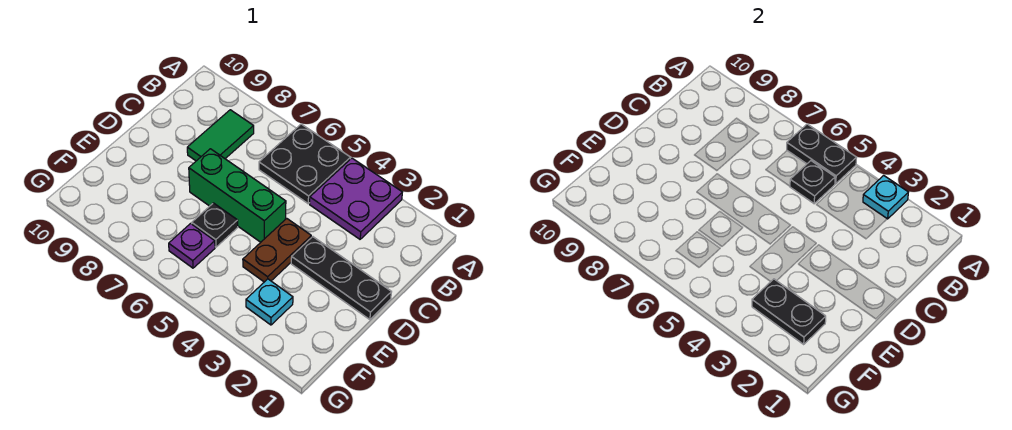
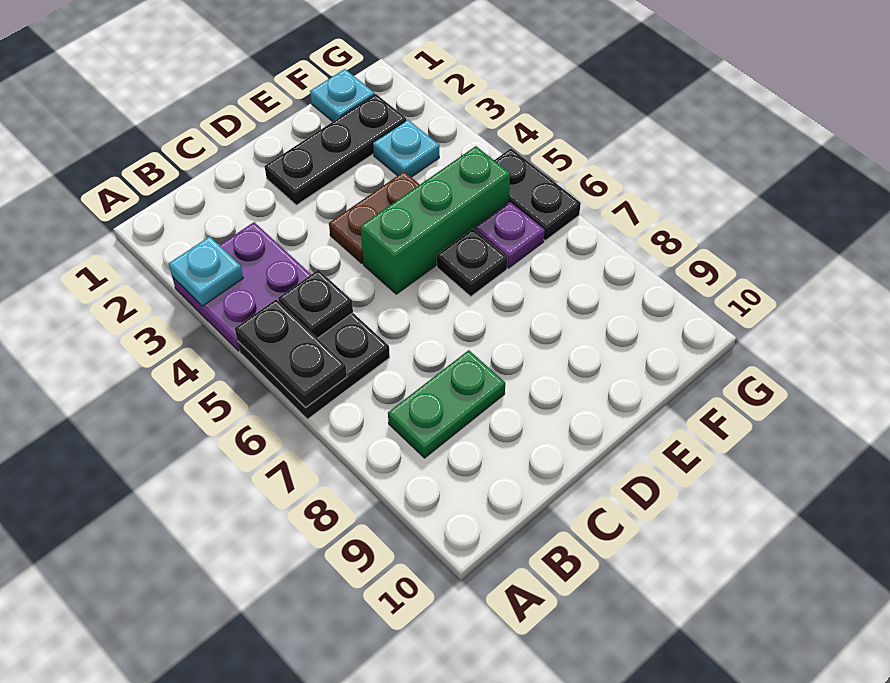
green 1x2 tile [187,110,254,161] -> green 1x2 plate [388,350,505,458]
black 1x3 plate [291,237,391,320] -> black 1x3 plate turned to [265,94,407,205]
green 1x3 brick [189,149,286,242] -> green 1x3 brick turned to [360,146,510,294]
none -> cyan 1x1 plate [310,69,375,122]
black 1x2 plate [752,279,826,344] -> black 1x2 plate moved to [494,149,581,240]

